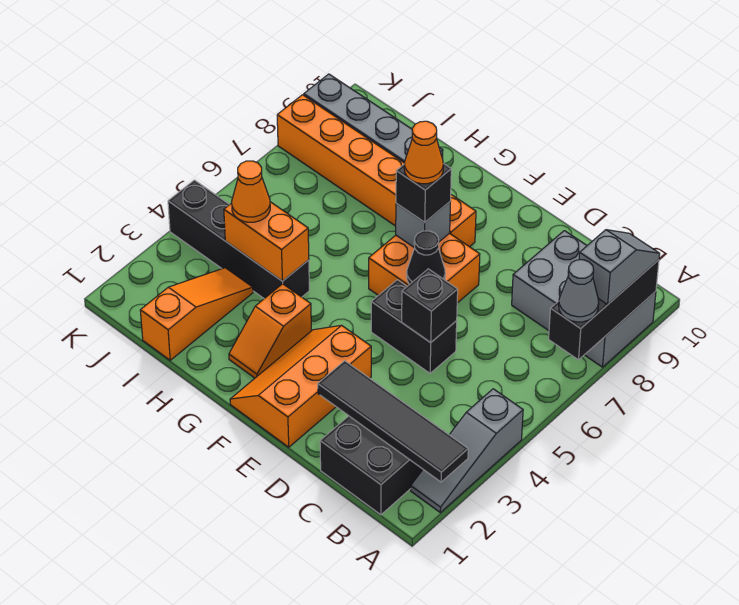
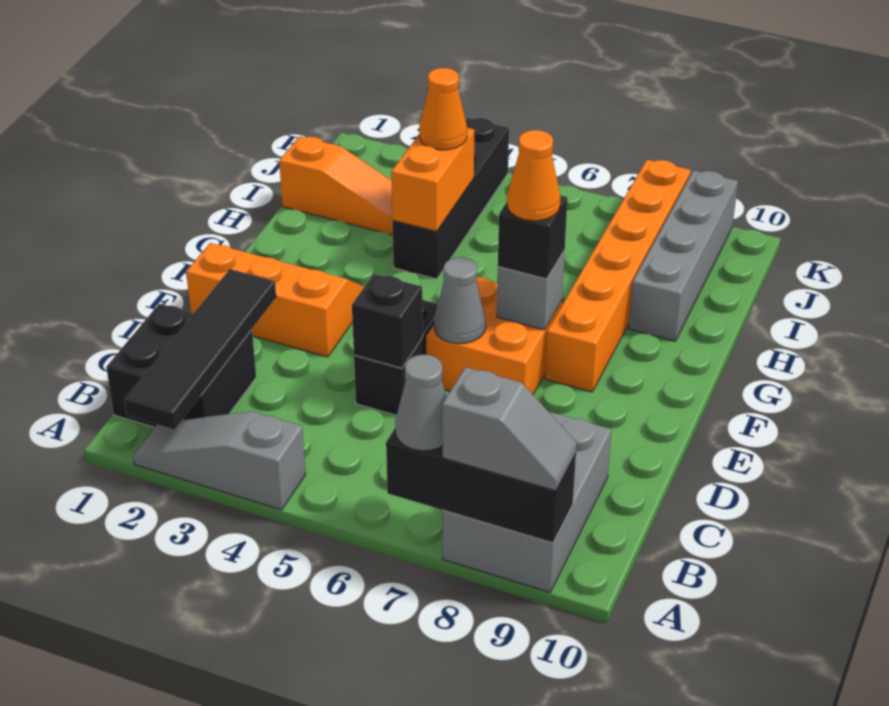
black 1x1 cone [407,231,445,285] -> grey 1x1 cone [434,257,486,344]
orange 1x2 slope [229,284,311,378] -> none

